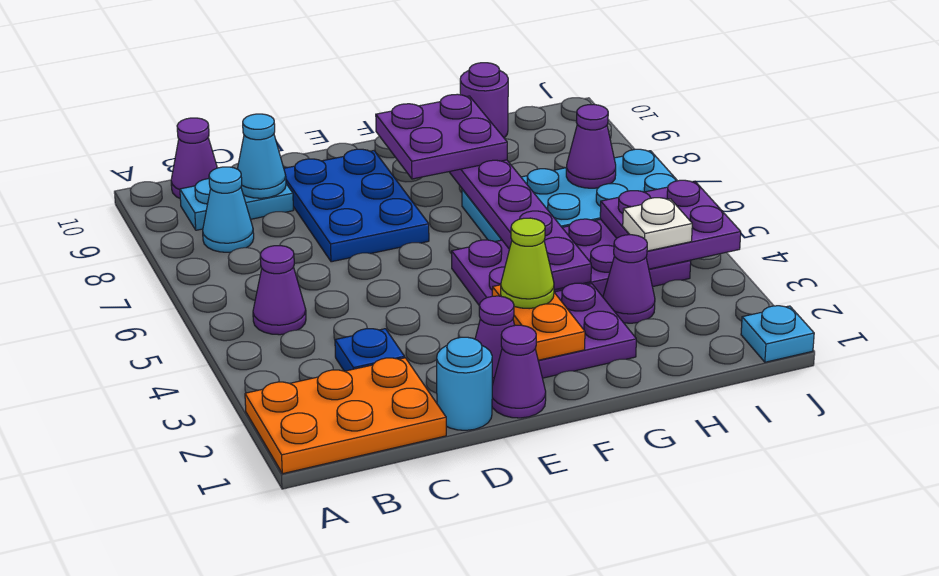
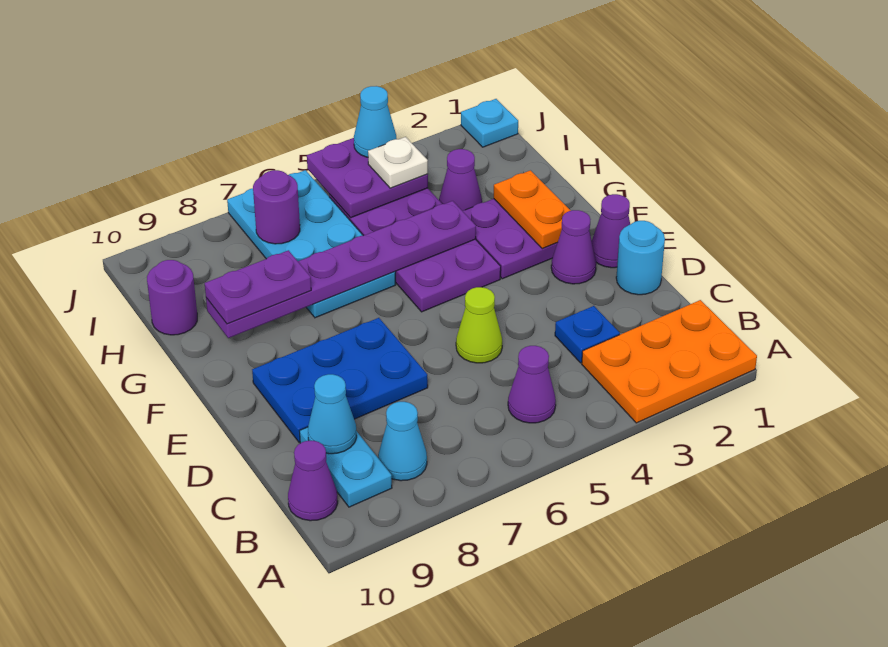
orange 2x3 plate [245,358,446,474] -> orange 2x3 plate turned to [582,300,757,423]
orange 1x2 plate [492,285,585,360] -> orange 1x2 plate turned to [494,170,571,249]
lime 1x1 cone [501,218,554,309] -> lime 1x1 cone moved to [456,287,502,363]
purple 2x2 plate [376,94,507,179] -> purple 1x2 plate [205,250,311,324]
purple 1x1 cone [566,105,616,188] -> purple 1x1 round brick [253,170,300,244]
none -> cyan 1x1 cone [354,86,397,157]

